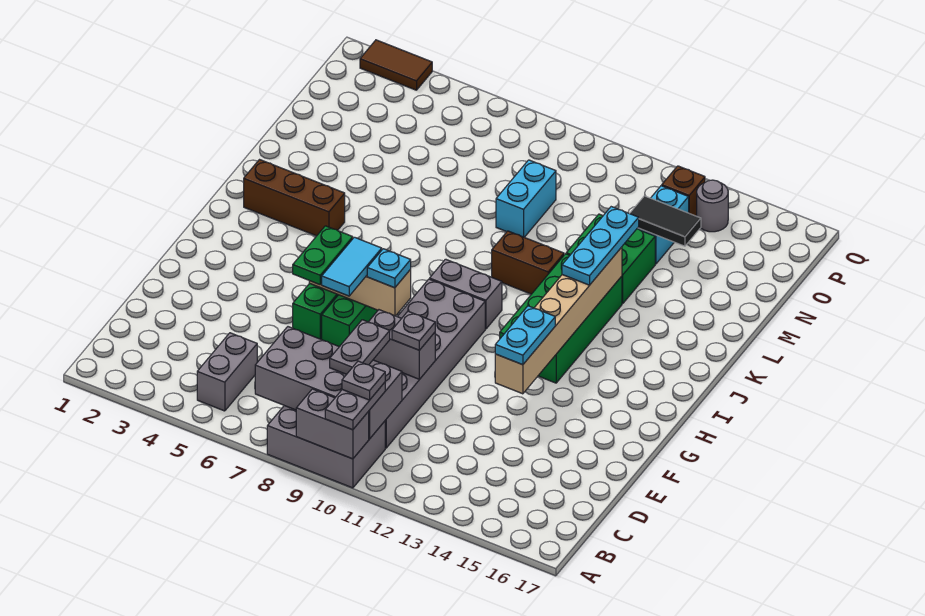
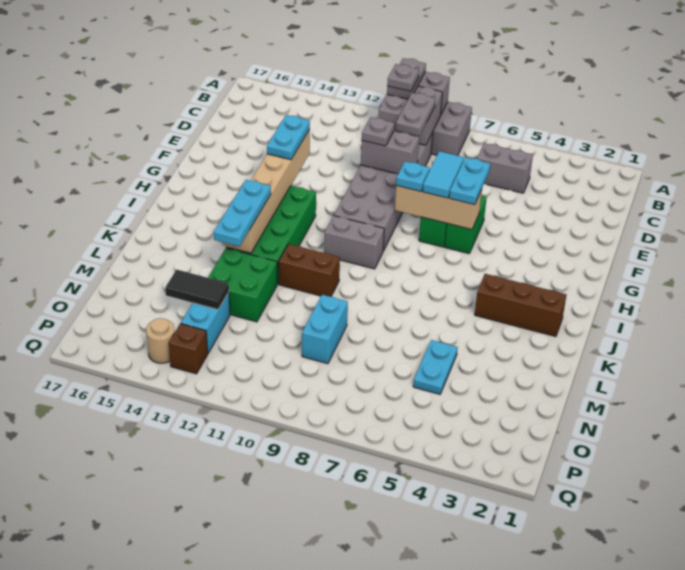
grey 1x2 brick [197,333,257,411] -> grey 1x2 brick turned to [477,143,533,193]
grey 2x4 brick [255,327,402,439] -> grey 2x2 brick [378,86,442,145]
green 1x2 plate [293,226,353,284] -> cyan 1x2 plate [449,157,490,205]
none -> cyan 1x2 plate [413,340,458,394]
grey 1x1 round brick [697,180,728,232] -> tan 1x1 round brick [146,318,175,363]
brown 1x2 tile [360,40,432,90] -> none

